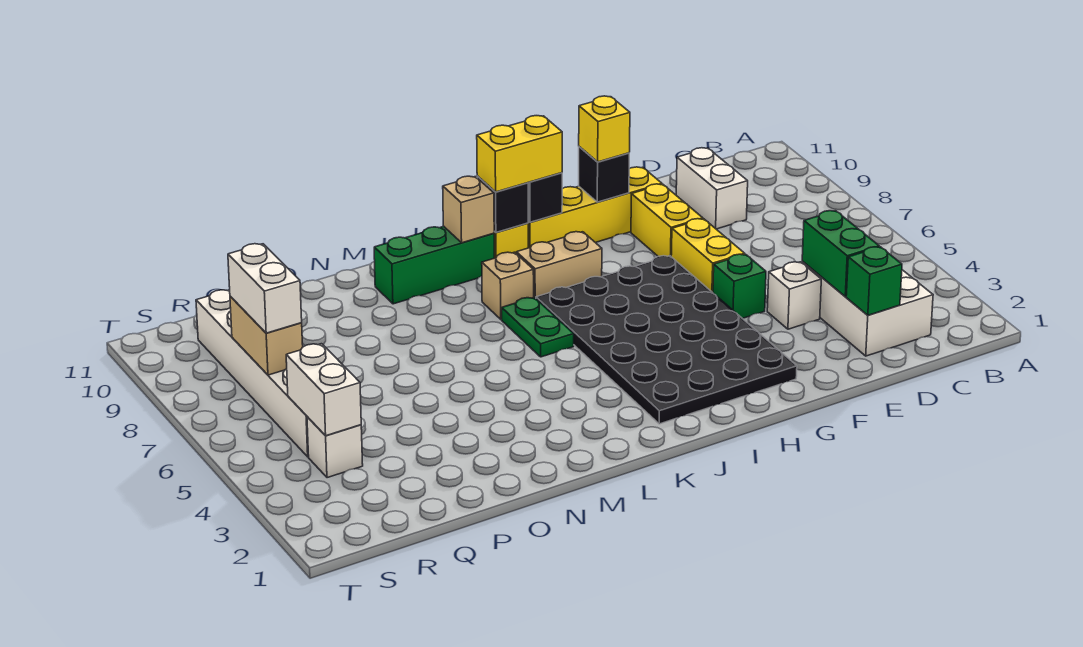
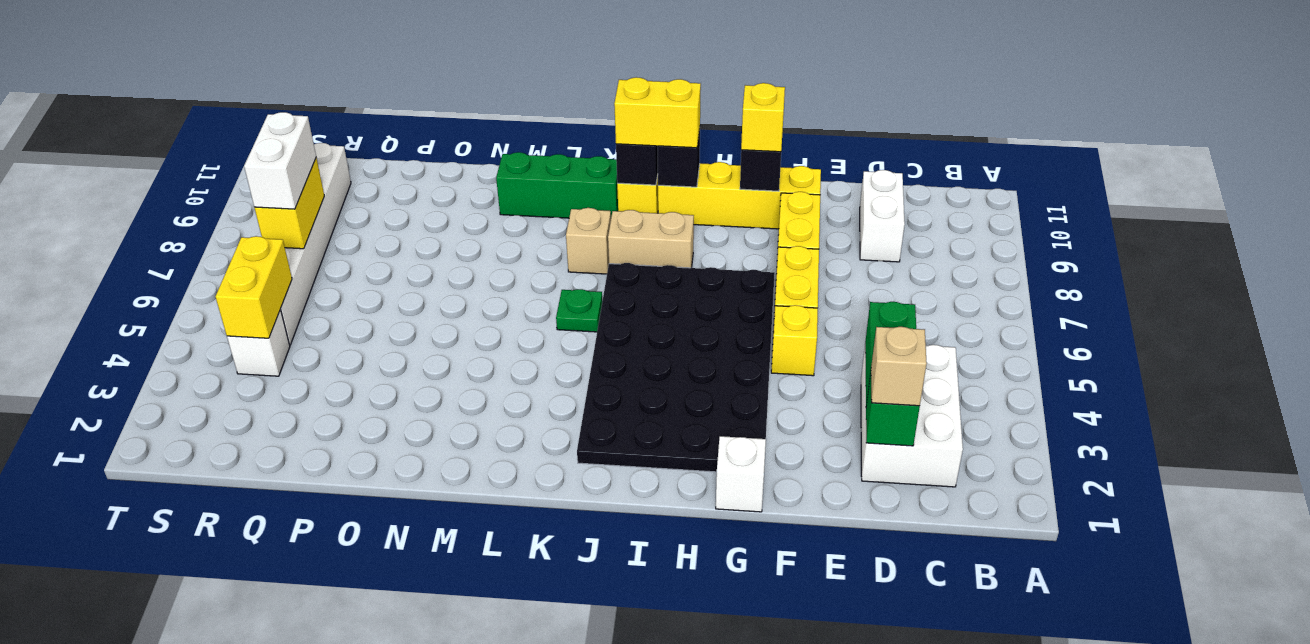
white 1x1 brick [767,262,821,329] -> white 1x1 brick moved to [716,436,766,512]
green 1x1 brick [713,254,766,319] -> yellow 1x1 brick [771,305,818,376]
green 1x2 plate [502,297,574,357] -> green 1x1 plate [556,289,602,332]
tan 1x1 brick [443,176,494,243] -> tan 1x1 brick moved to [871,327,927,406]
white 1x2 brick [286,344,361,436] -> yellow 1x2 brick [216,236,292,338]
tan 1x2 brick [230,296,303,375] -> yellow 1x2 brick [254,158,324,249]

